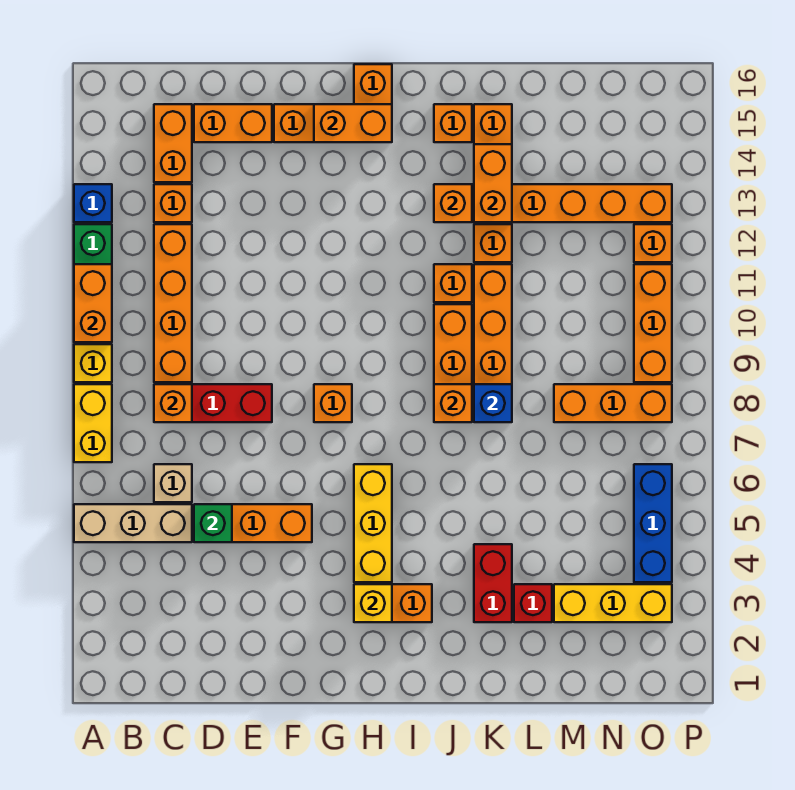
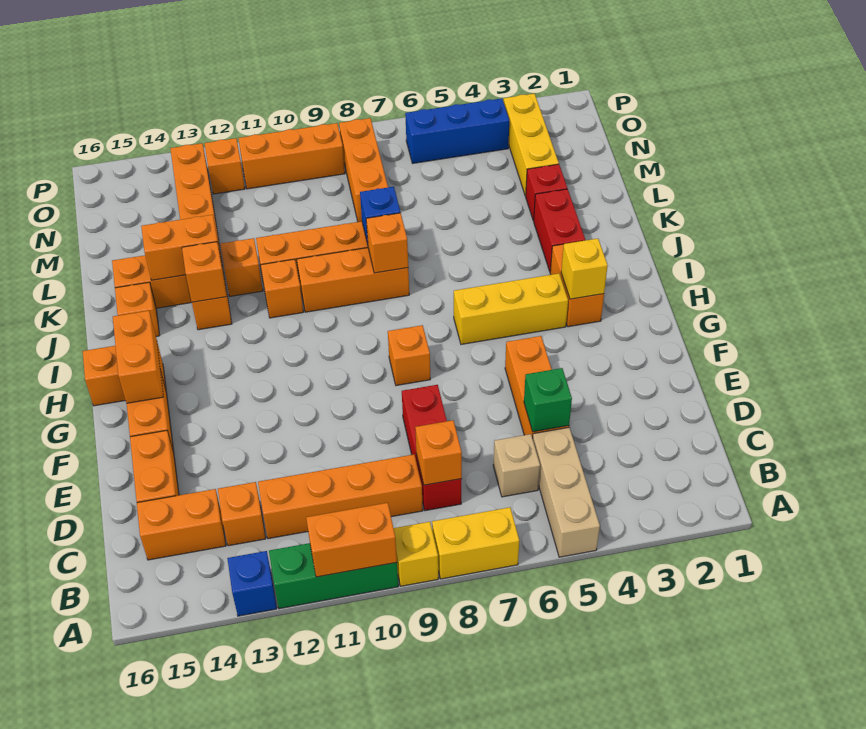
red 1x2 brick [474,544,512,622] -> red 1x2 brick turned to [534,189,585,271]

